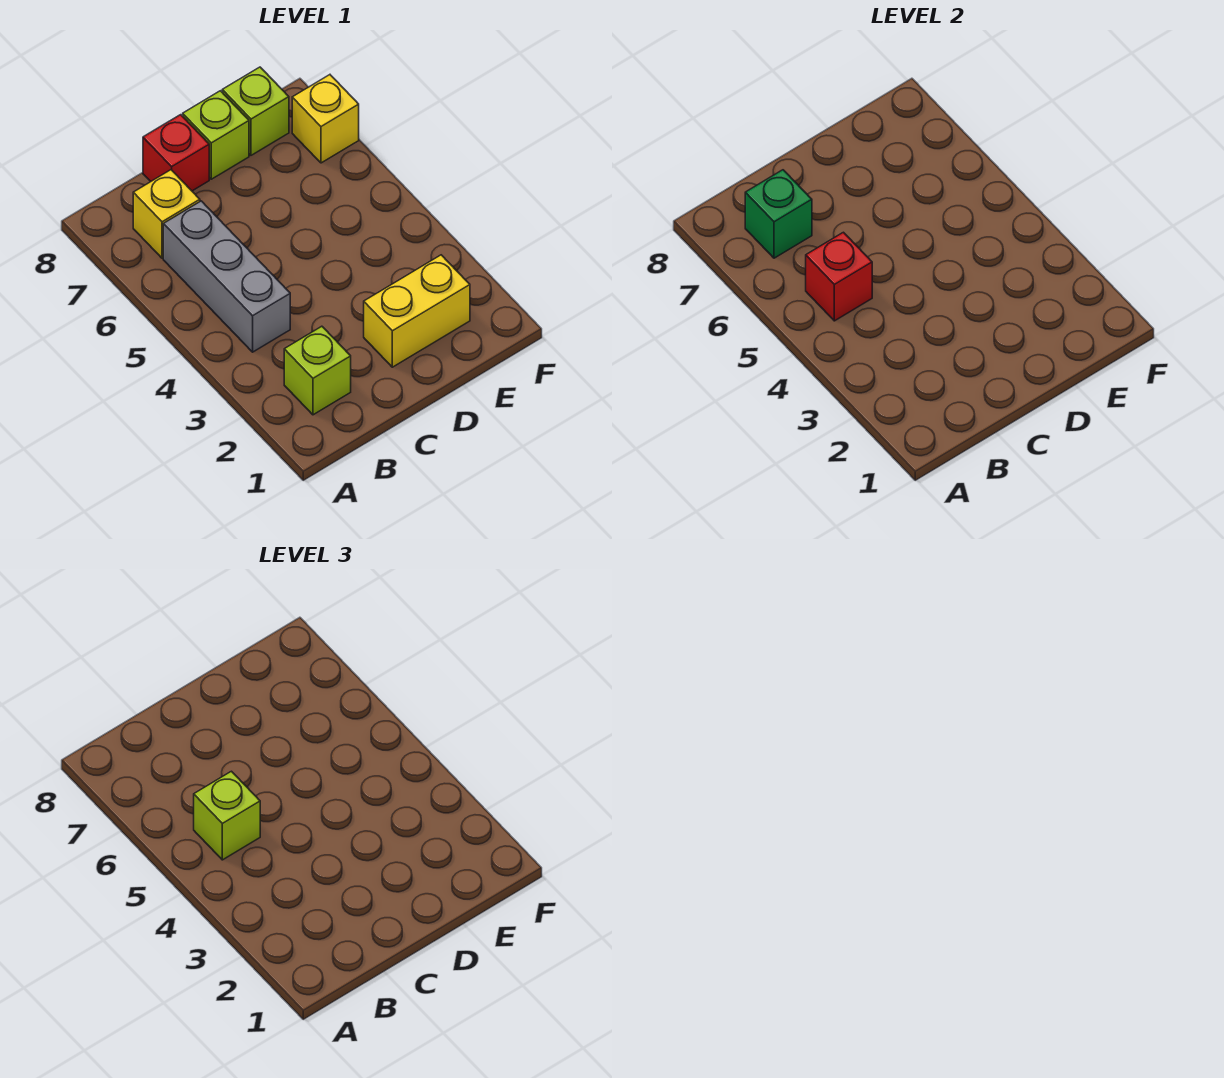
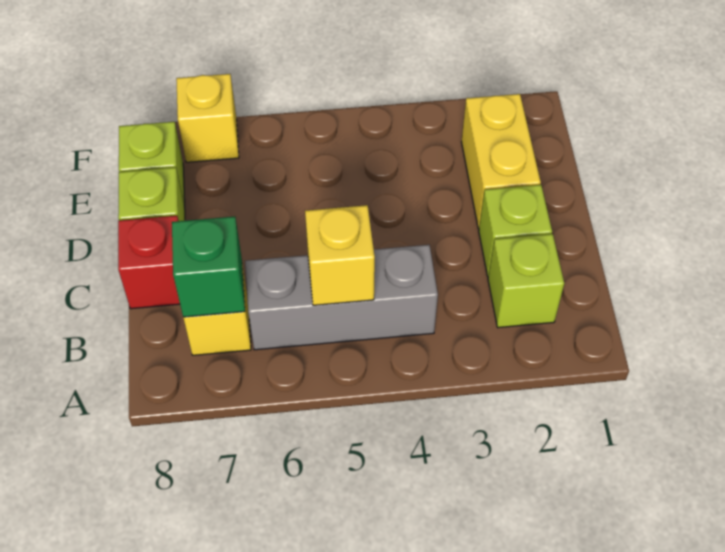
red 1x1 brick [806,232,872,321] -> yellow 1x1 brick [305,205,375,305]
lime 1x1 brick [194,771,260,860] -> lime 1x1 brick moved to [479,185,552,276]

